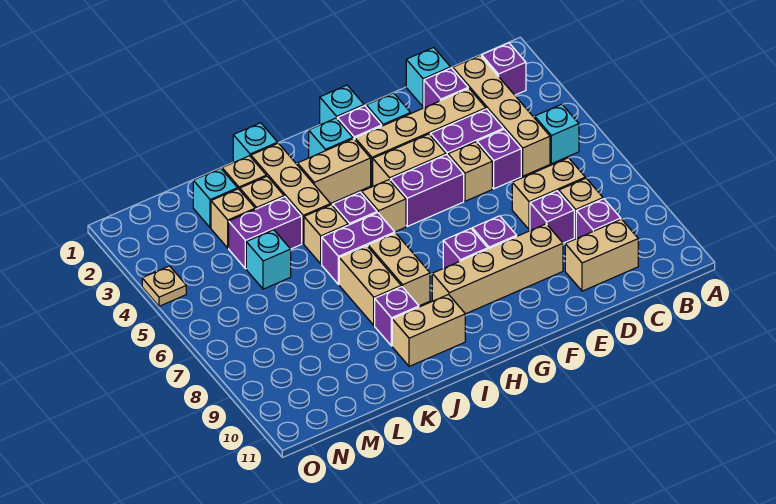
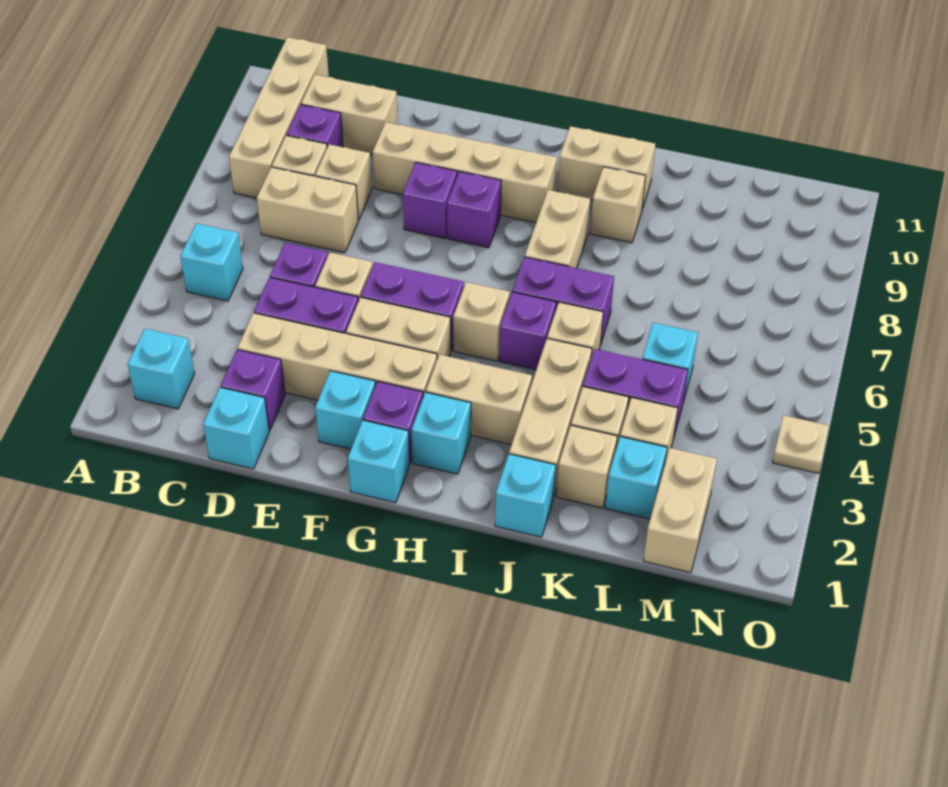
purple 1x1 brick [482,43,526,95] -> cyan 1x1 brick [128,329,195,409]
tan 1x4 brick [453,56,550,176] -> tan 1x4 brick moved to [229,37,329,198]
purple 1x1 brick [530,191,574,243] -> tan 1x1 brick [315,144,372,220]
tan 1x2 brick [339,246,401,325] -> tan 1x2 brick moved to [643,448,717,573]
purple 1x1 brick [375,287,419,346] -> tan 1x1 brick [590,167,645,243]

